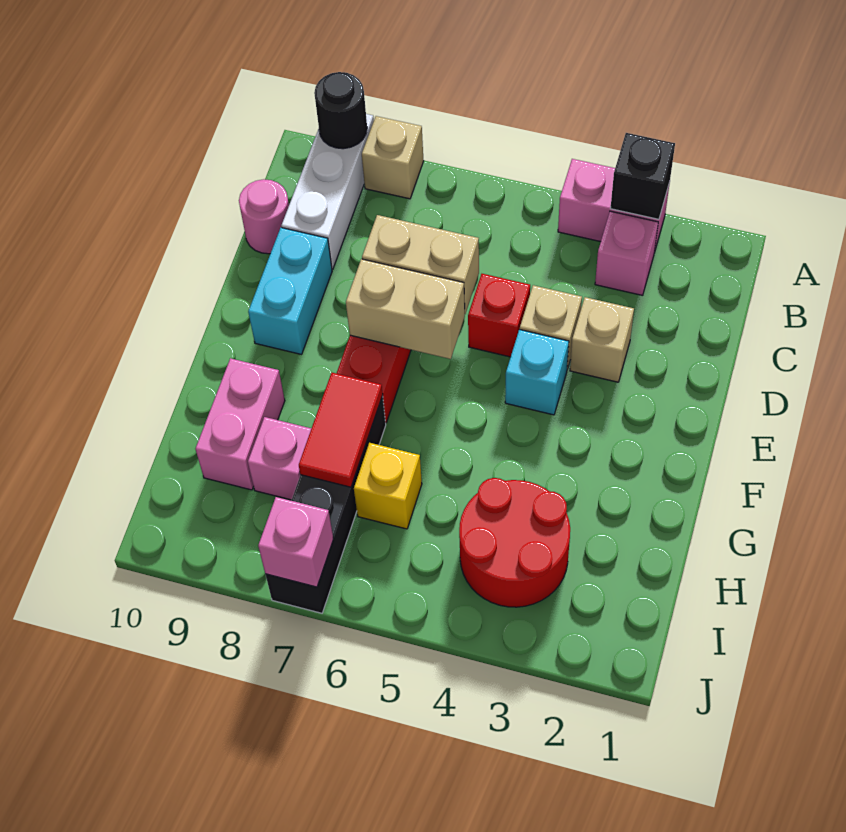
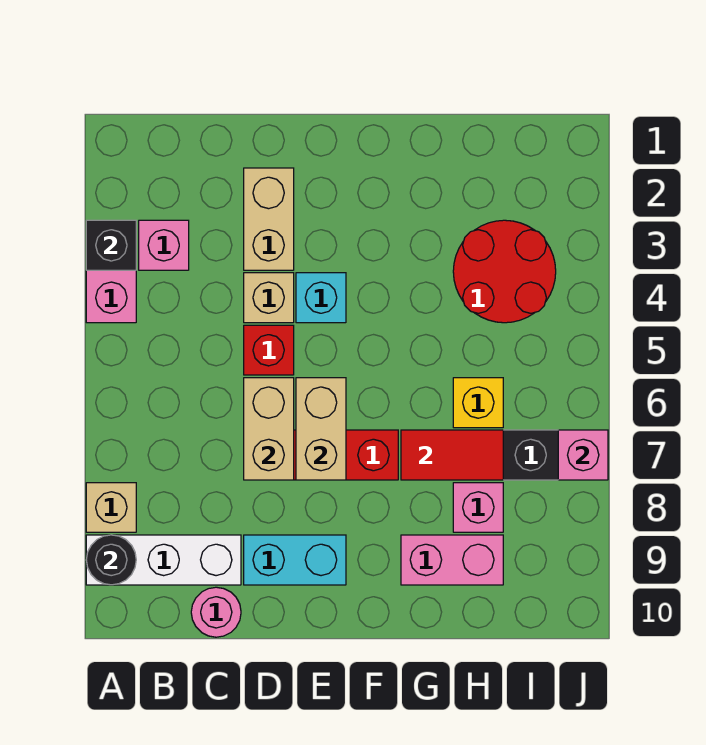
tan 1x1 brick [570,297,634,382] -> tan 1x2 brick [244,168,294,270]

